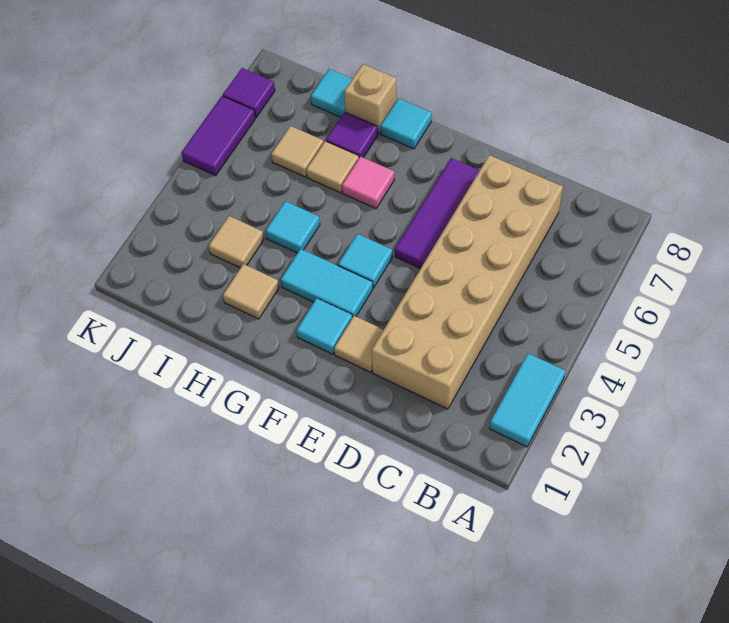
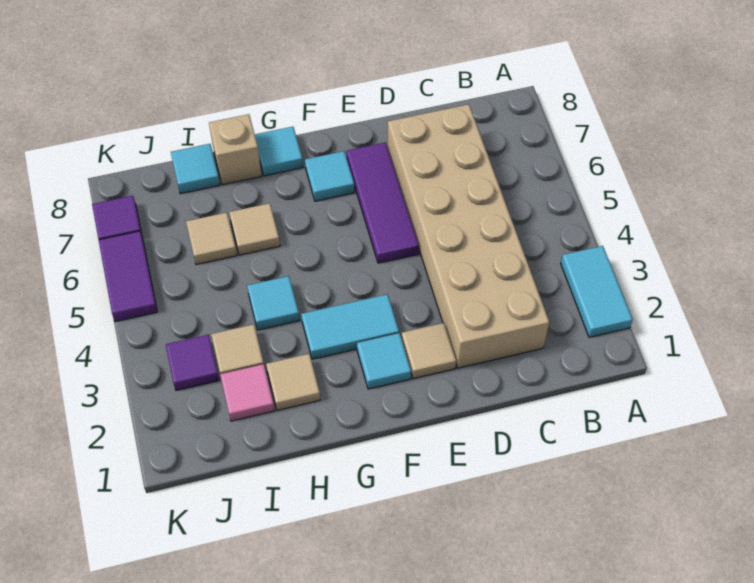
cyan 1x1 tile [338,234,392,288] -> cyan 1x1 tile moved to [305,151,354,201]
pink 1x1 tile [342,157,394,208] -> pink 1x1 tile moved to [220,364,275,421]
purple 1x1 tile [326,112,378,158] -> purple 1x1 tile moved to [166,335,219,391]

